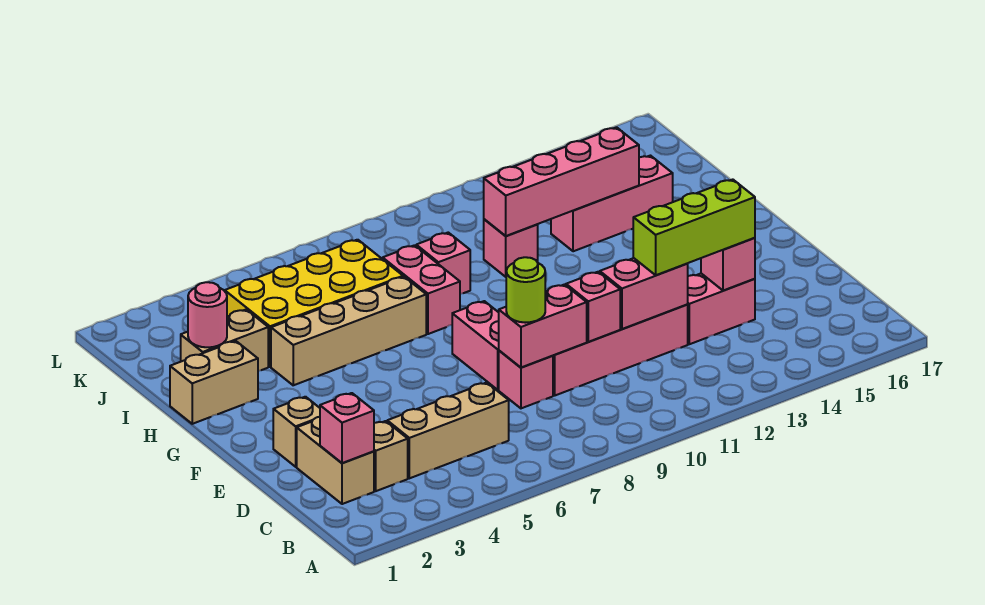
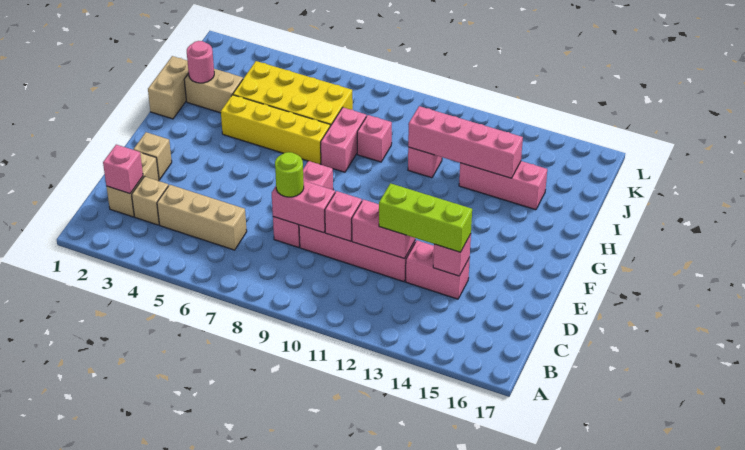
tan 1x2 brick [170,341,258,424] -> tan 1x2 brick turned to [148,56,189,119]
tan 1x4 brick [271,277,426,385] -> yellow 1x4 brick [221,95,330,164]

